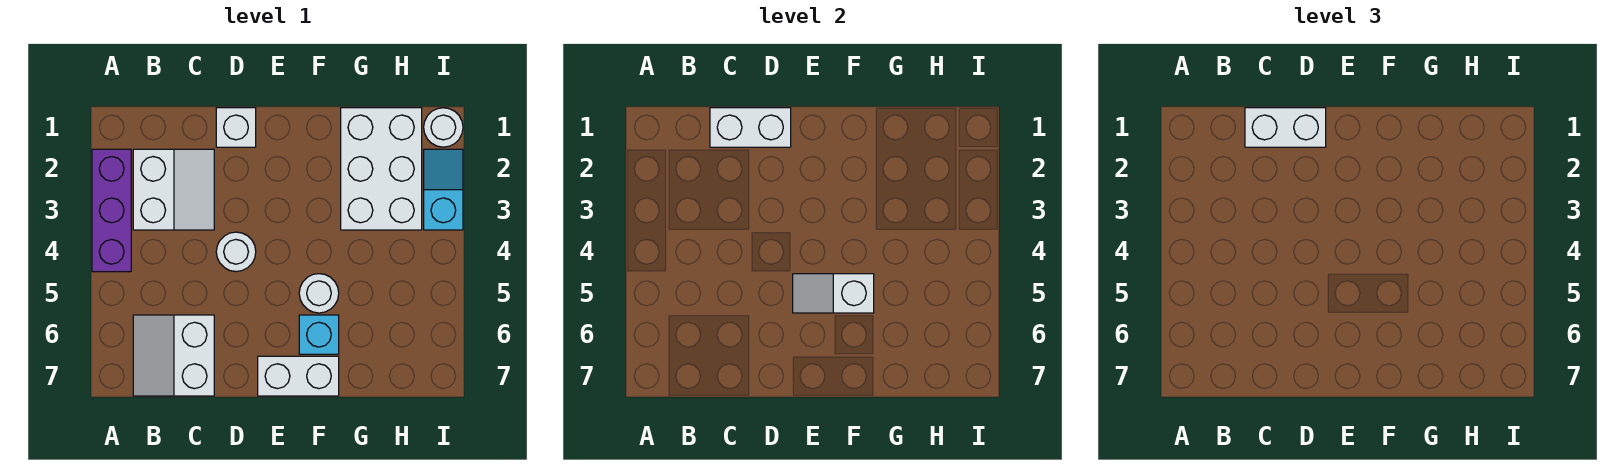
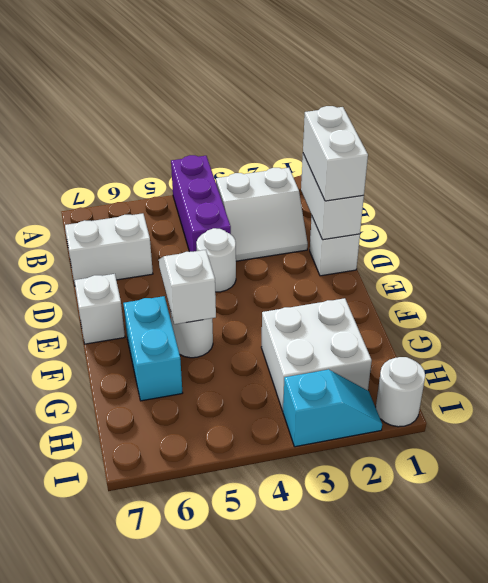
purple 1x3 brick [92,149,131,272] -> purple 1x3 brick turned to [171,155,231,252]
white 1x2 brick [258,356,339,396] -> white 1x1 brick [74,274,125,344]
cyan 1x1 brick [299,315,339,354] -> cyan 1x2 brick [123,296,183,401]
white 2x3 brick [341,108,422,230] -> white 2x2 brick [261,298,372,411]

